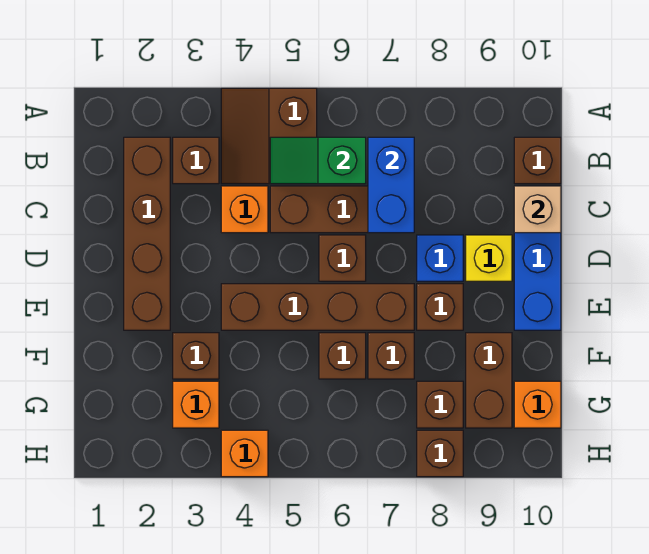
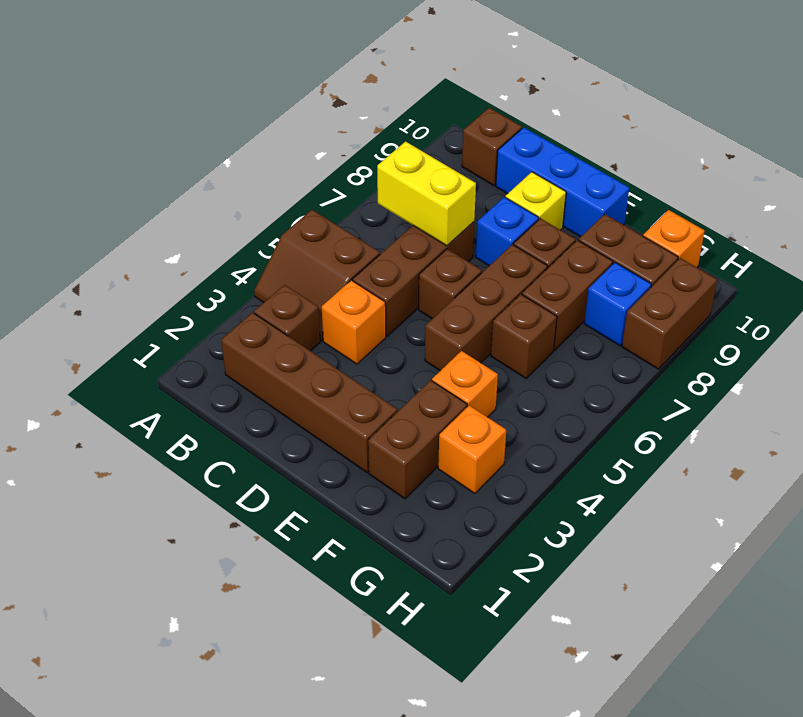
green 1x2 slope [270,137,366,184] -> none
blue 1x2 brick [368,137,414,233] -> yellow 1x2 brick [377,141,476,246]
tan 1x1 brick [514,186,561,233] -> none
brown 1x4 brick [221,284,414,330] -> brown 1x3 brick [425,245,548,371]
brown 1x1 brick [173,333,219,379] -> brown 1x2 brick [368,380,467,499]
brown 1x1 brick [368,333,414,379] -> brown 1x2 brick [522,240,613,350]
brown 1x1 brick [417,381,463,428] -> blue 1x1 brick [584,263,651,346]
orange 1x1 brick [221,430,268,477] -> orange 1x1 brick moved to [432,351,498,417]
brown 1x1 brick [417,430,463,477] -> brown 1x2 brick [622,258,717,369]

